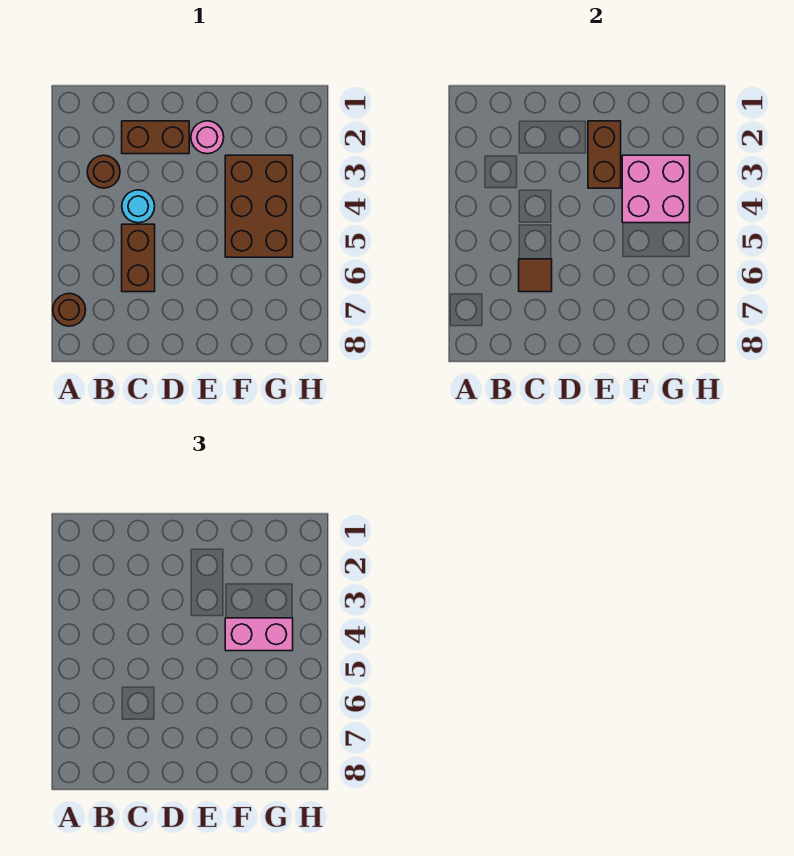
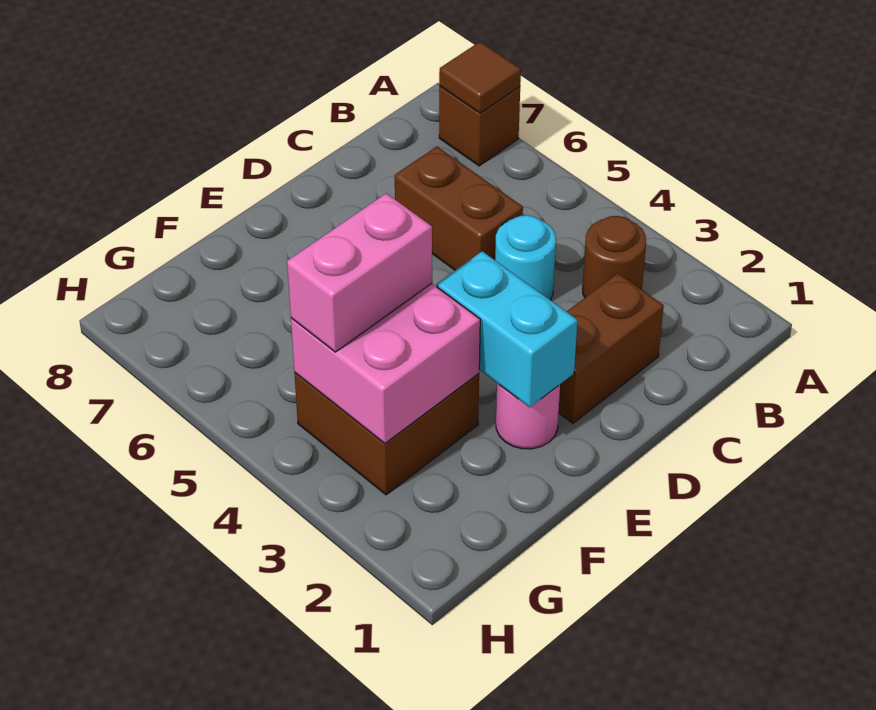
brown 1x1 round brick [53,293,86,326] -> brown 1x1 brick [439,86,520,166]
brown 1x1 tile [519,259,552,292] -> brown 1x1 tile moved to [439,42,521,113]
brown 1x2 brick [588,121,621,188] -> cyan 1x2 brick [437,251,577,407]
brown 2x3 brick [225,155,293,257] -> brown 2x2 brick [294,373,479,495]

